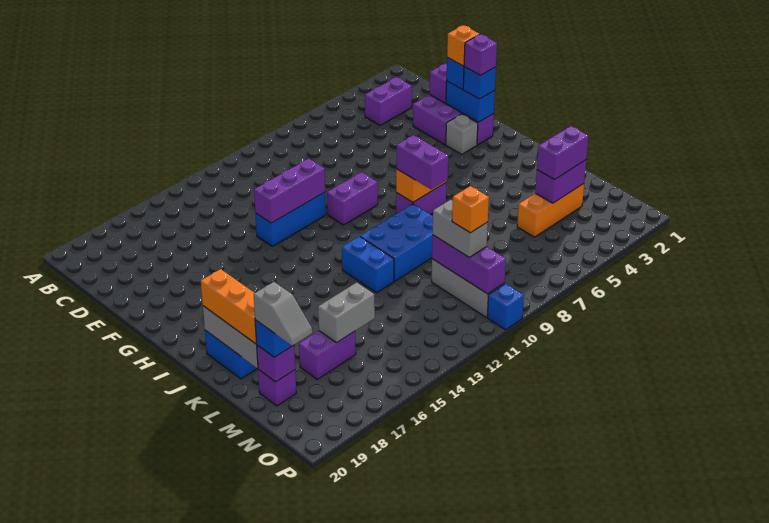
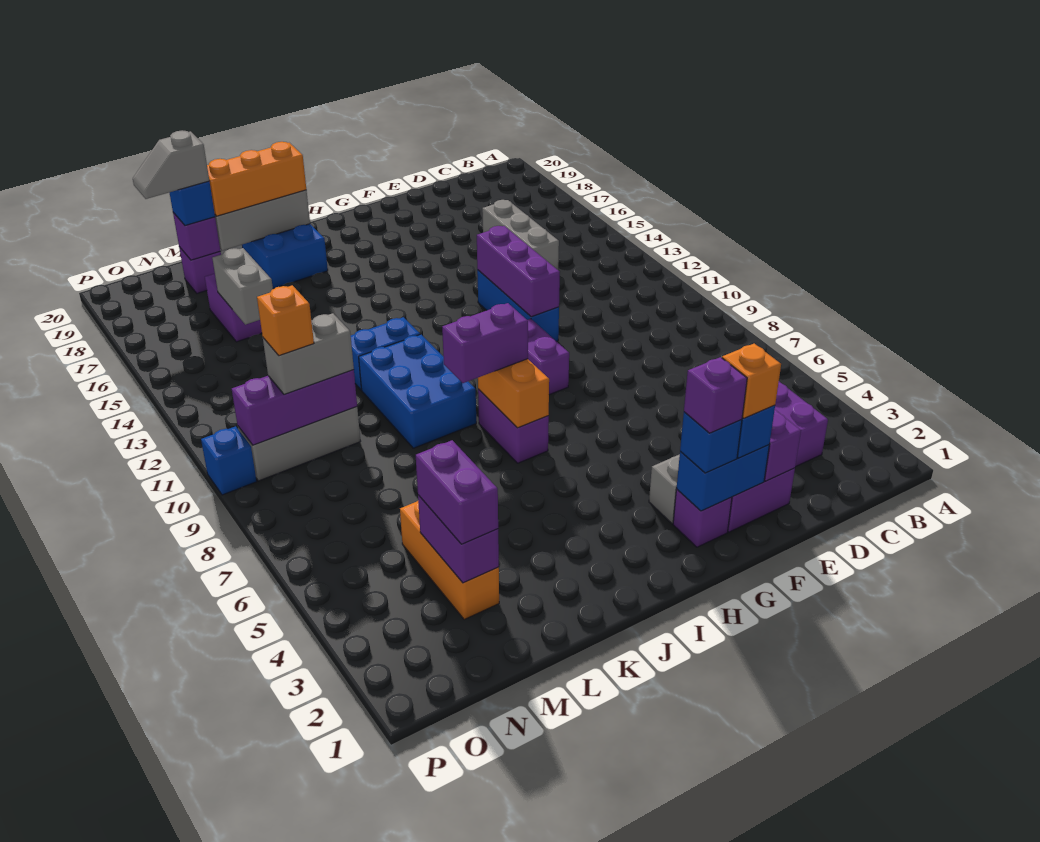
none -> grey 1x3 brick [482,200,559,270]

